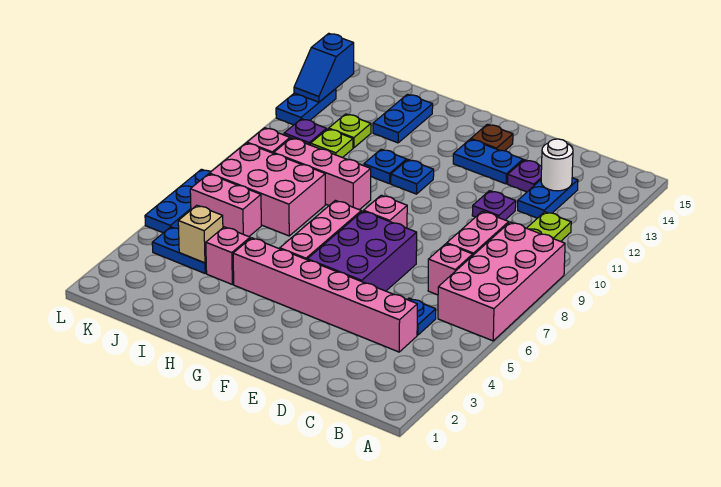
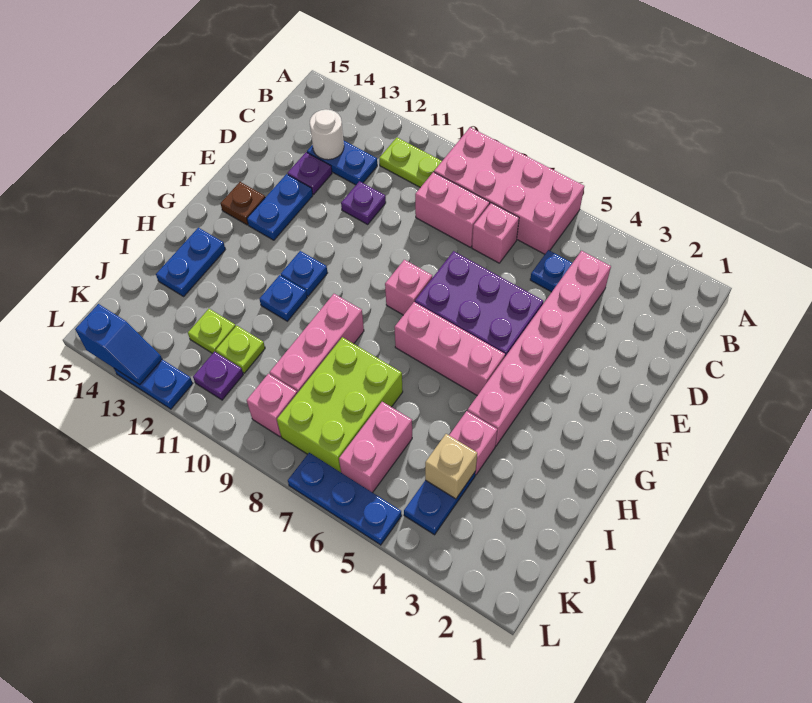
pink 2x3 brick [209,143,325,236] -> lime 2x3 brick [277,337,403,472]
blue 1x2 plate [373,94,433,143] -> blue 1x2 plate turned to [156,228,225,296]

